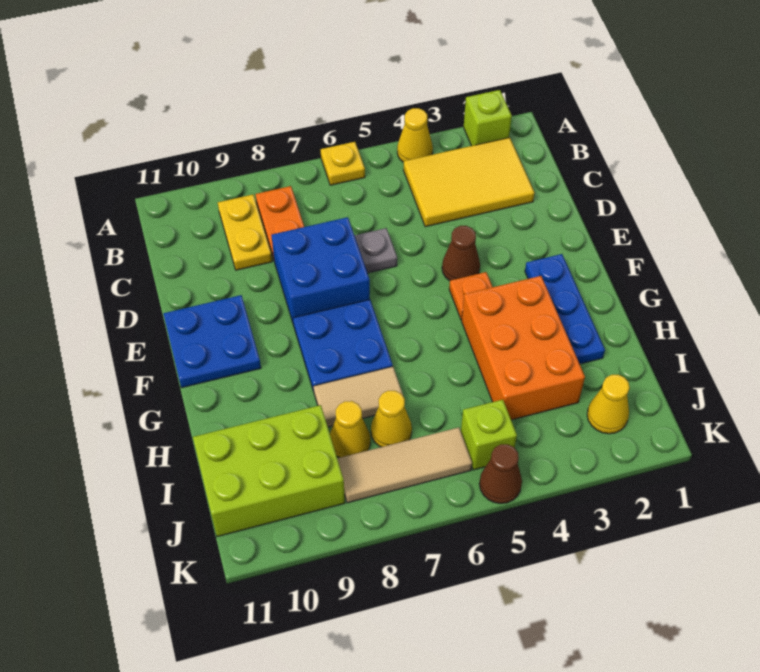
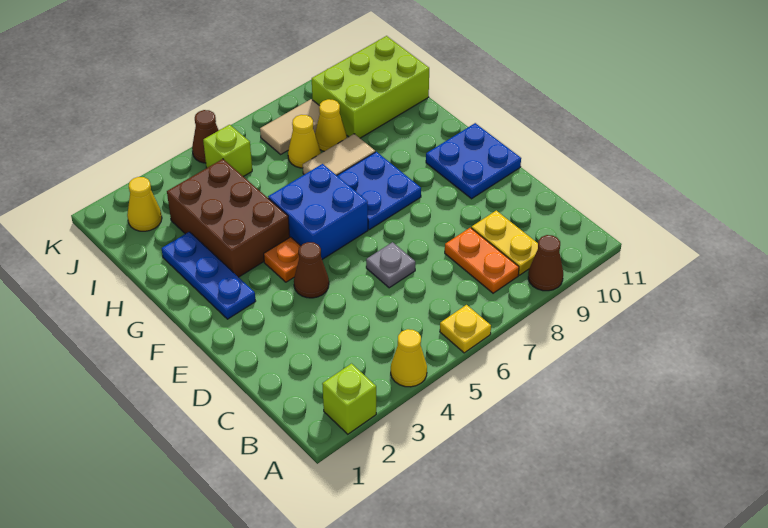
none -> brown 1x1 cone [528,235,563,291]
yellow 2x3 tile [403,138,534,227] -> none
blue 2x2 brick [272,217,370,325] -> blue 2x2 brick moved to [268,164,368,259]
orange 2x3 brick [462,276,585,420] -> brown 2x3 brick [167,159,290,277]
tan 1x3 tile [337,427,472,503] -> tan 1x2 tile [260,99,320,154]

